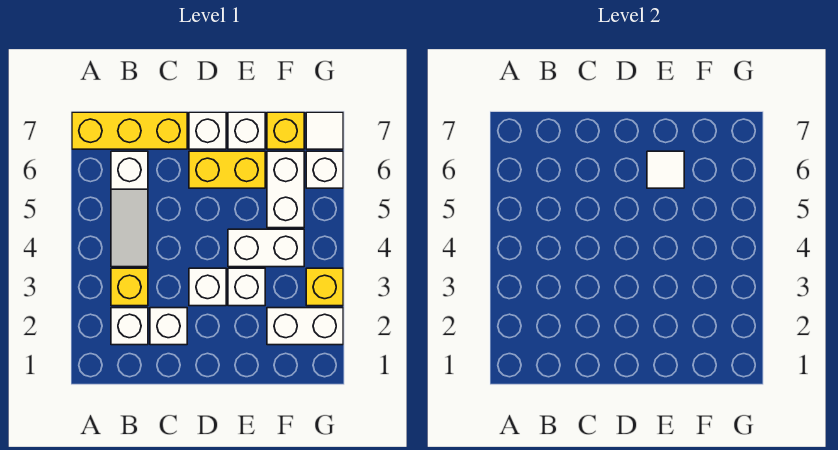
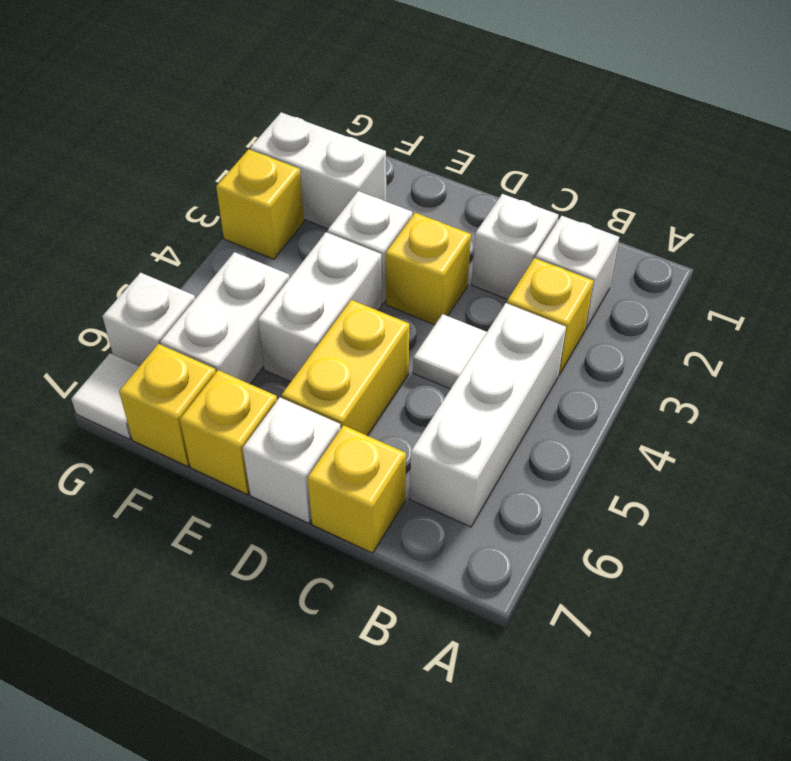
yellow 1x3 brick [72,112,187,149] -> yellow 1x1 brick [308,425,406,553]
white 1x3 slope [111,151,148,267] -> white 1x3 brick [410,303,566,527]
white 1x1 brick [189,268,226,306] -> yellow 1x1 brick [386,213,471,325]
yellow 1x2 brick [189,151,265,188] -> yellow 1x2 brick turned to [282,300,409,436]
white 1x2 brick [228,229,304,267] -> white 1x2 brick turned to [258,232,382,382]
white 1x1 tile [647,151,684,188] -> white 1x1 tile moved to [413,314,487,389]
white 1x1 brick [228,112,265,149] -> yellow 1x1 brick [180,370,277,494]

